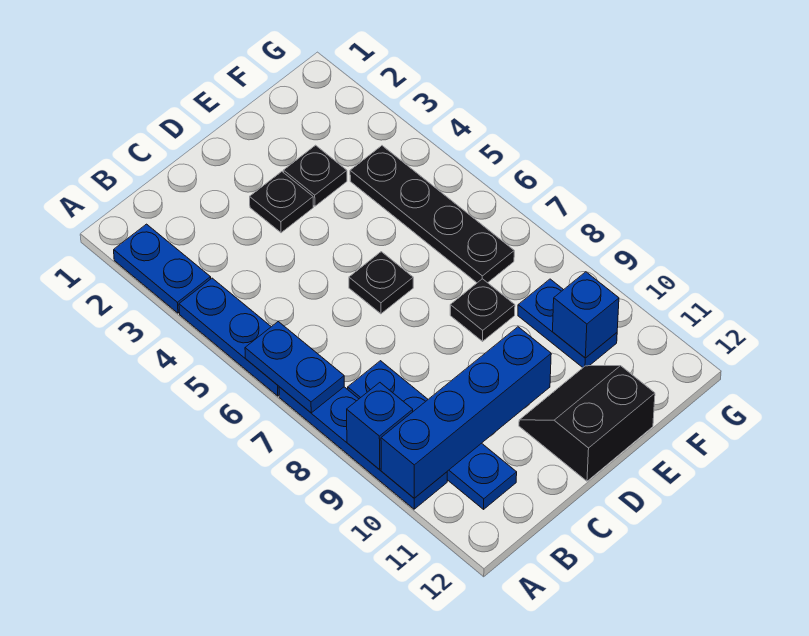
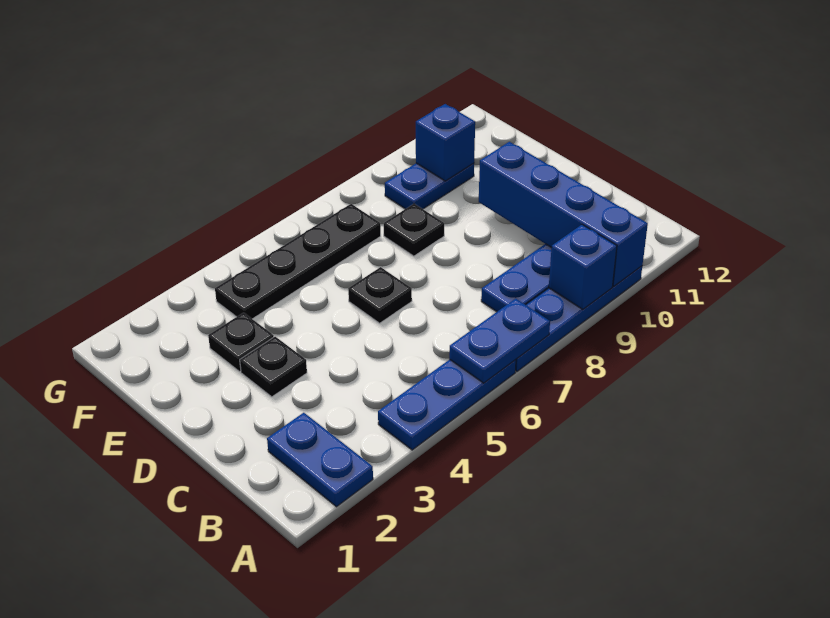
blue 1x2 plate [114,224,211,313] -> blue 1x2 plate turned to [267,413,373,507]
black 2x2 slope [519,366,655,481] -> none

